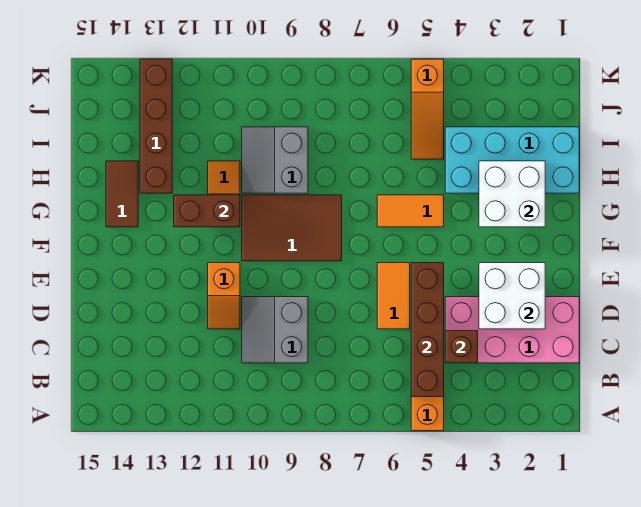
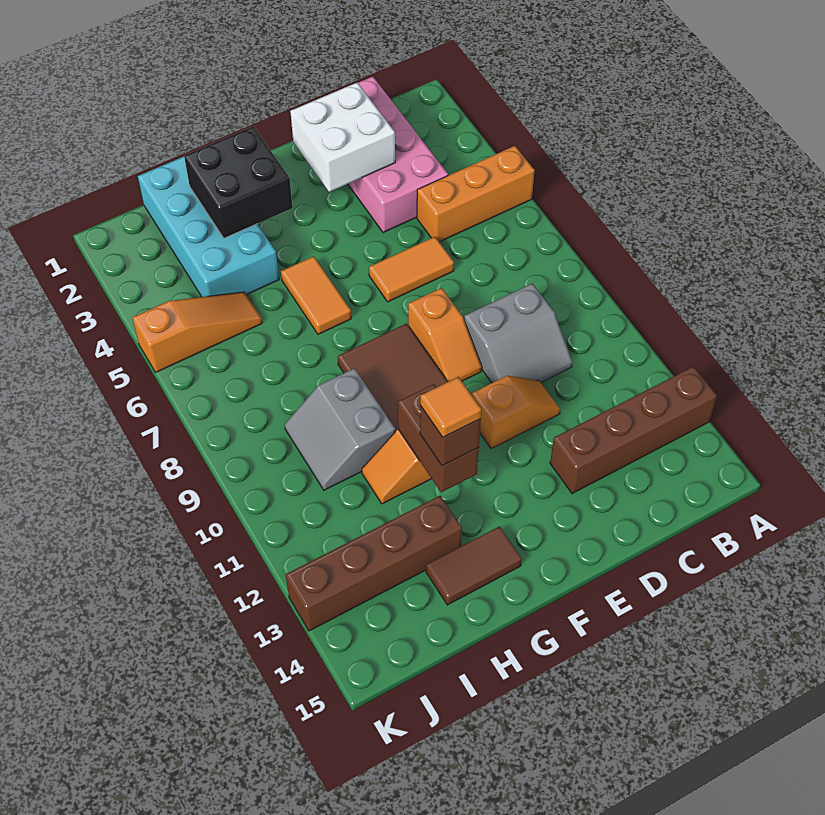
brown 1x4 brick [411,263,444,397] -> brown 1x4 brick moved to [550,367,717,494]
brown 1x1 brick [445,331,478,363] -> brown 1x1 brick moved to [420,406,481,466]
none -> orange 1x2 slope [408,288,482,382]
white 2x2 brick [479,161,545,227] -> black 2x2 brick [184,126,293,238]
none -> orange 1x1 tile [420,377,481,437]
grey 2x2 slope [242,127,308,193] -> grey 2x2 slope turned to [285,368,395,490]

